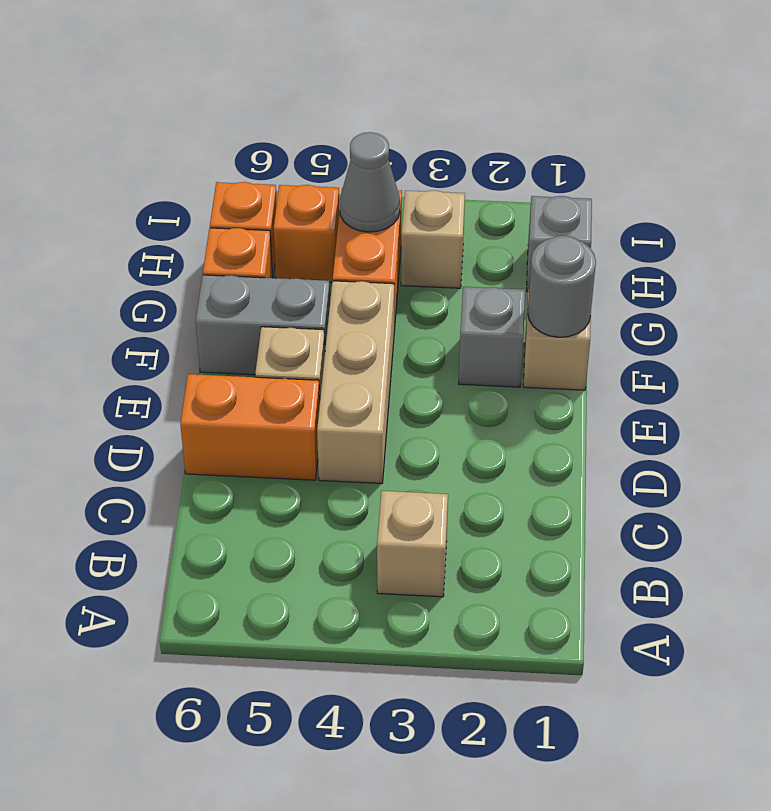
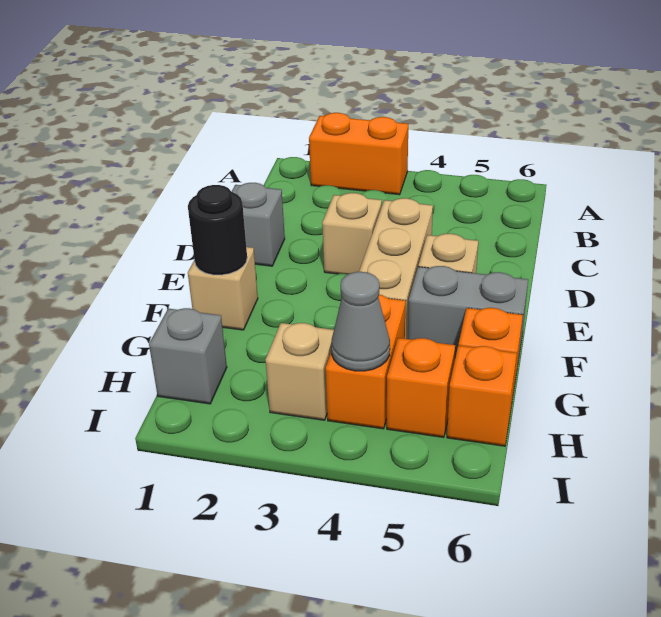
tan 1x1 brick [377,491,448,597] -> tan 1x1 brick moved to [322,193,382,274]
orange 1x2 brick [180,374,320,480] -> orange 1x2 brick moved to [309,113,408,195]
grey 1x1 round brick [528,235,596,337] -> black 1x1 round brick [188,185,247,275]
grey 1x1 brick [459,287,525,387] -> grey 1x1 brick moved to [232,183,285,266]

